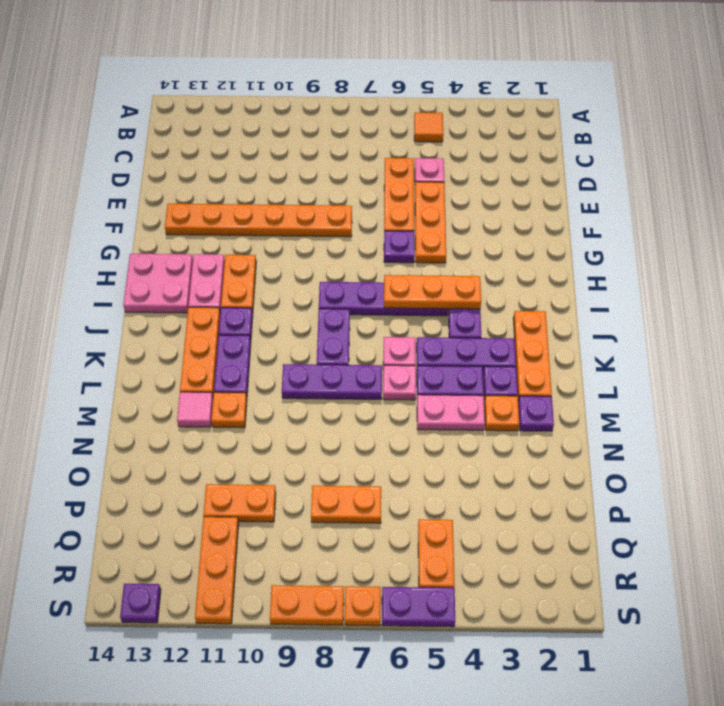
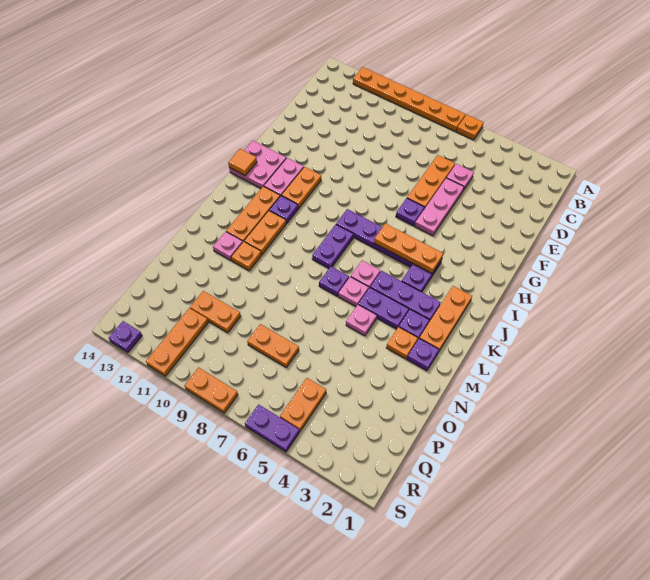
orange 1x1 tile [414,112,443,142] -> orange 1x1 tile moved to [228,149,257,176]
orange 1x3 plate [415,182,446,263] -> pink 1x3 plate [415,178,464,236]
orange 1x6 plate [165,204,352,237] -> orange 1x6 plate moved to [353,67,466,132]
purple 1x2 plate [214,335,251,396] -> orange 1x2 plate [244,211,286,255]
purple 1x3 plate [282,364,382,399] -> purple 1x1 plate [319,266,349,296]
pink 1x2 plate [417,395,485,430] -> pink 1x1 plate [346,305,377,336]
pink 1x1 tile [177,392,213,427] -> pink 1x1 plate [213,232,243,260]
orange 1x1 plate [345,586,381,626] -> orange 1x1 plate moved to [457,115,484,140]

